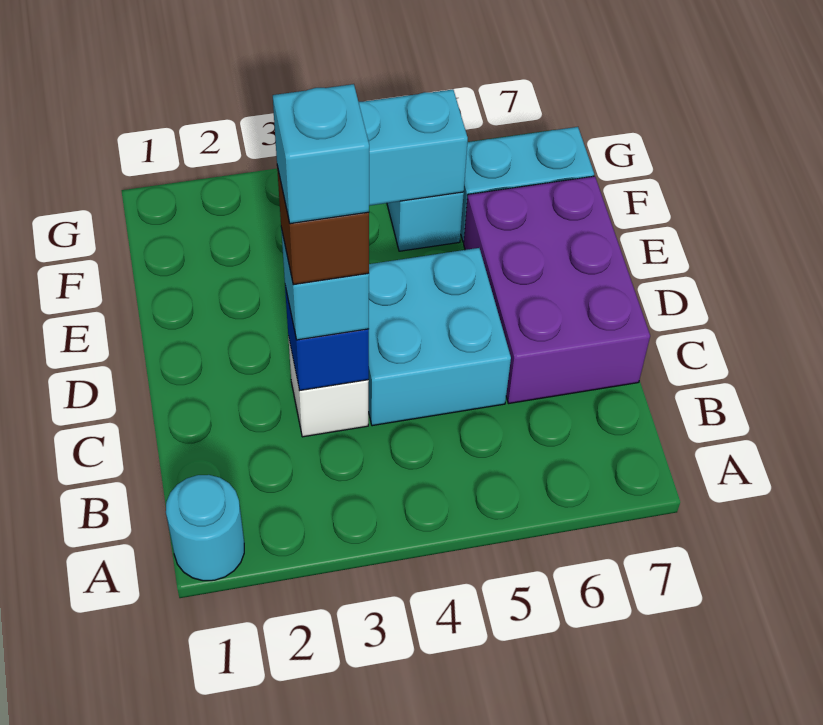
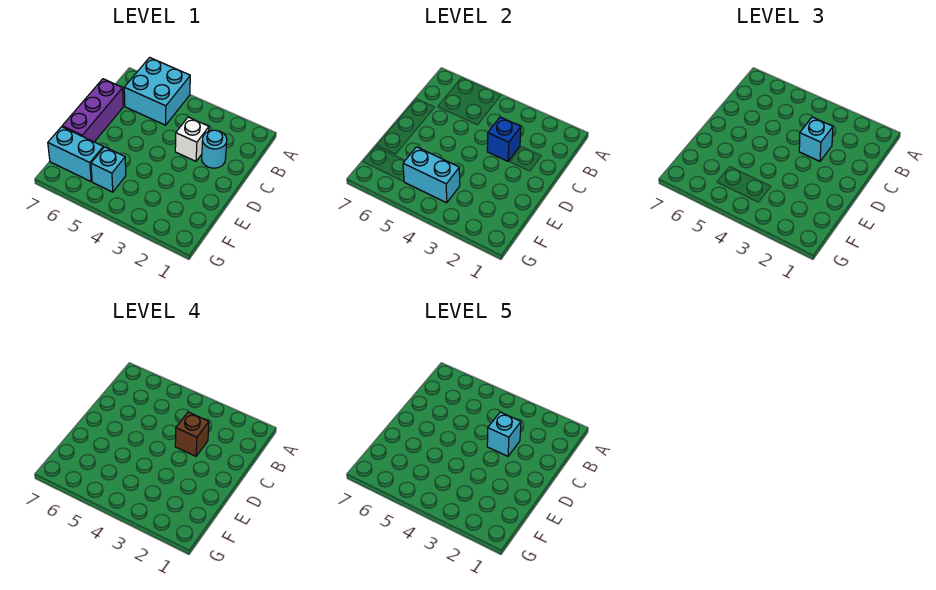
cyan 1x1 round brick [166,475,244,581] -> cyan 1x1 round brick moved to [202,130,227,168]
cyan 2x2 brick [368,248,511,426] -> cyan 2x2 brick moved to [124,58,190,125]
purple 2x3 brick [464,176,650,404] -> purple 1x3 brick [62,79,123,142]

